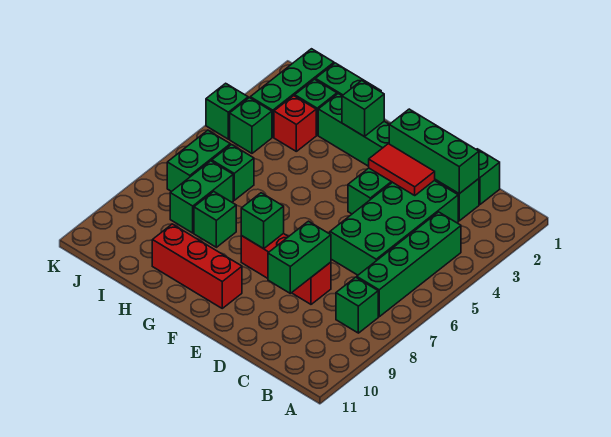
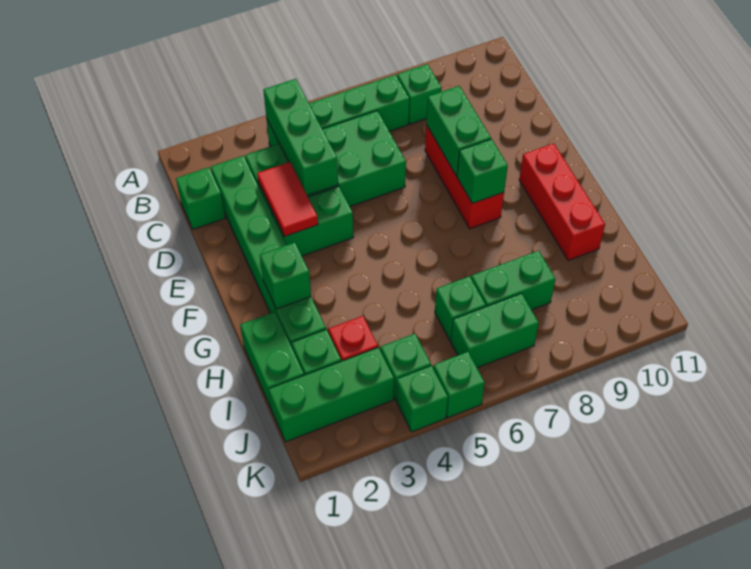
green 1x3 brick [389,109,479,194] -> green 1x3 brick moved to [263,79,338,195]
green 1x2 brick [268,221,331,293] -> green 1x2 brick turned to [426,86,491,176]
green 1x1 brick [194,192,236,247] -> green 1x1 brick moved to [433,352,485,418]

